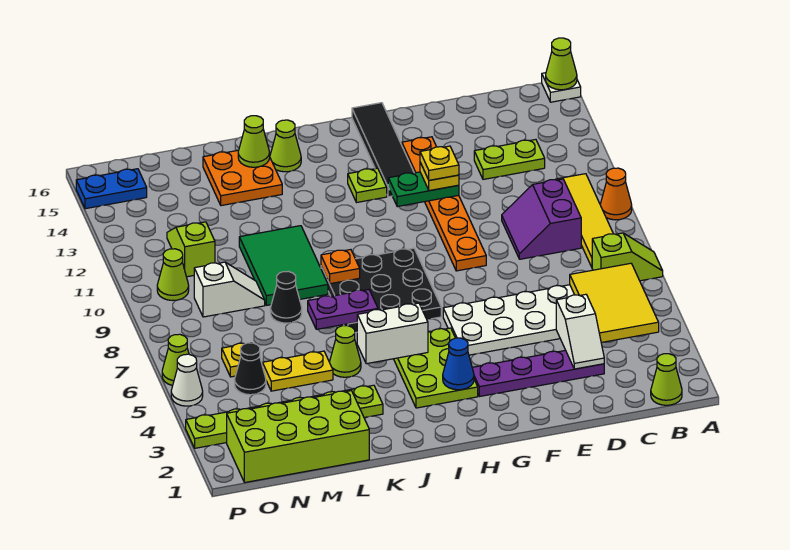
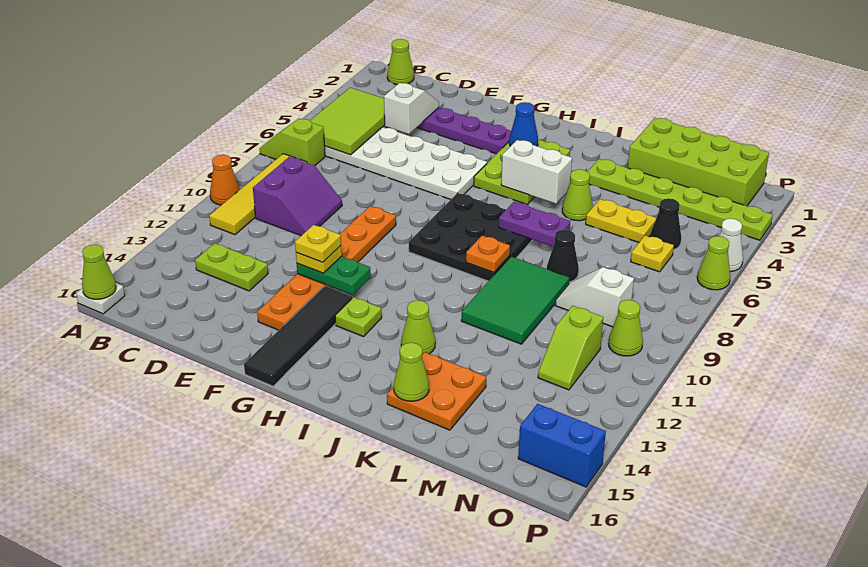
yellow 2x3 tile [570,263,659,343] -> lime 2x3 tile [310,88,385,155]
lime 1x1 cone [270,120,301,172] -> lime 1x1 cone moved to [401,300,435,354]
blue 1x2 plate [76,169,147,209] -> blue 1x2 brick [518,404,606,487]

